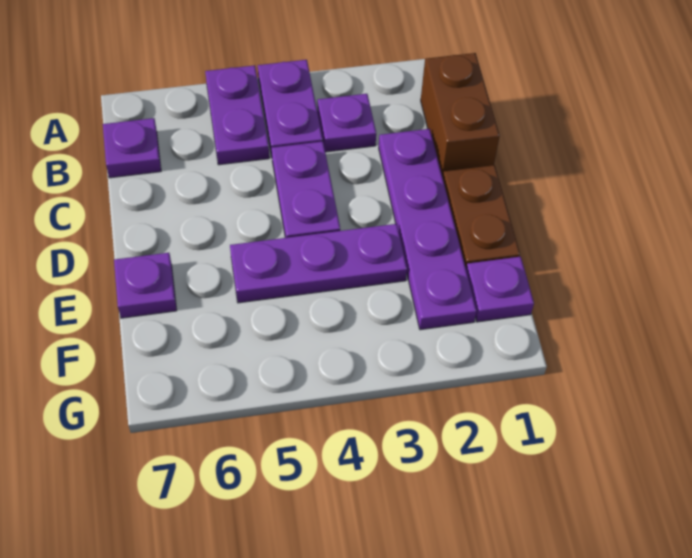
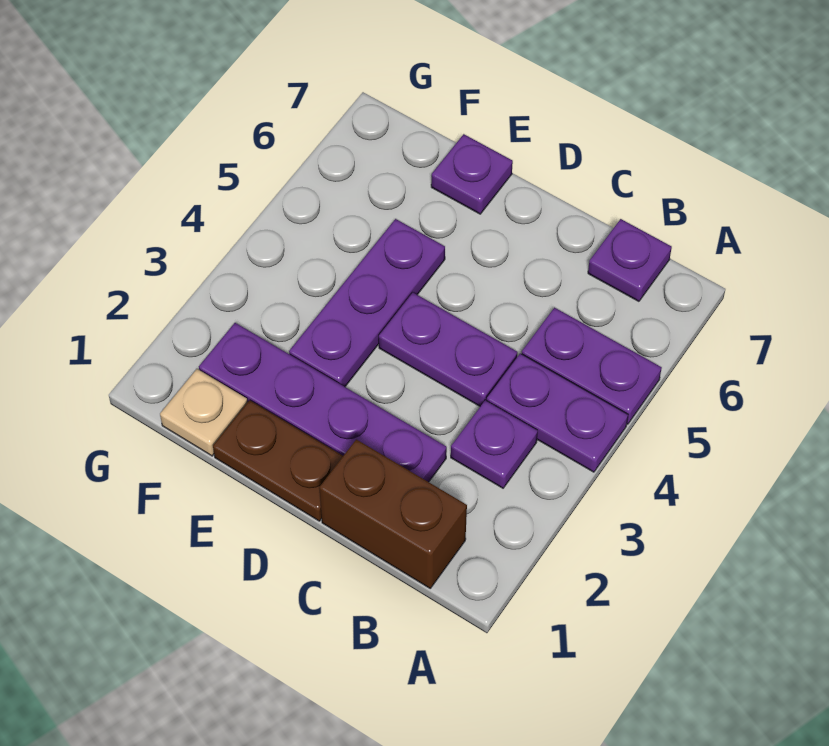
purple 1x1 plate [466,257,534,322] -> tan 1x1 plate [160,369,248,456]

